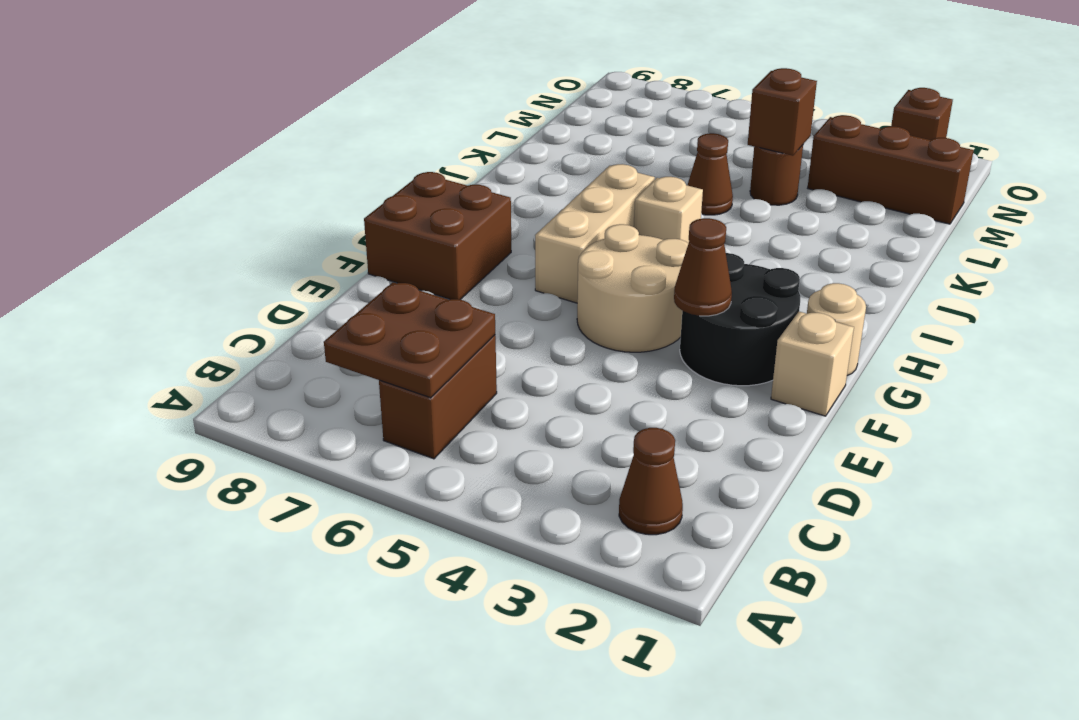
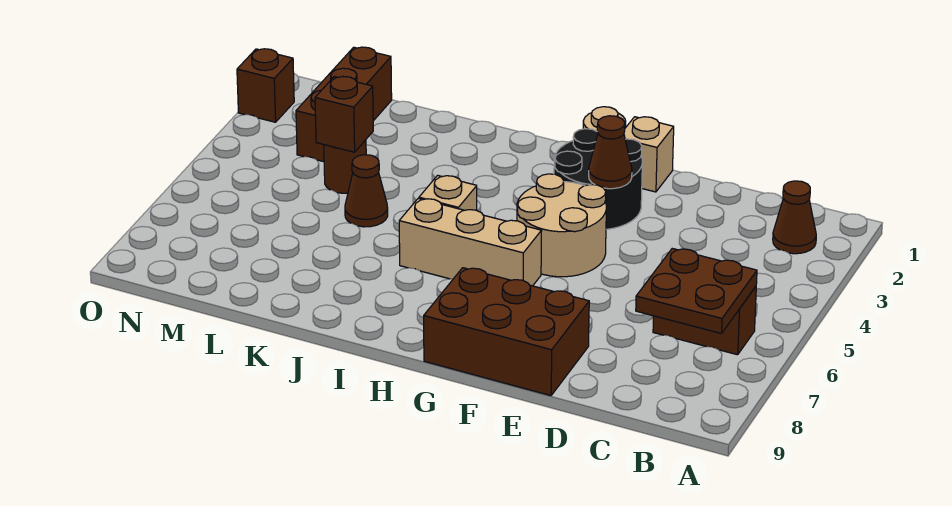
brown 2x2 brick [364,172,511,300] -> brown 2x3 brick [424,268,589,396]

